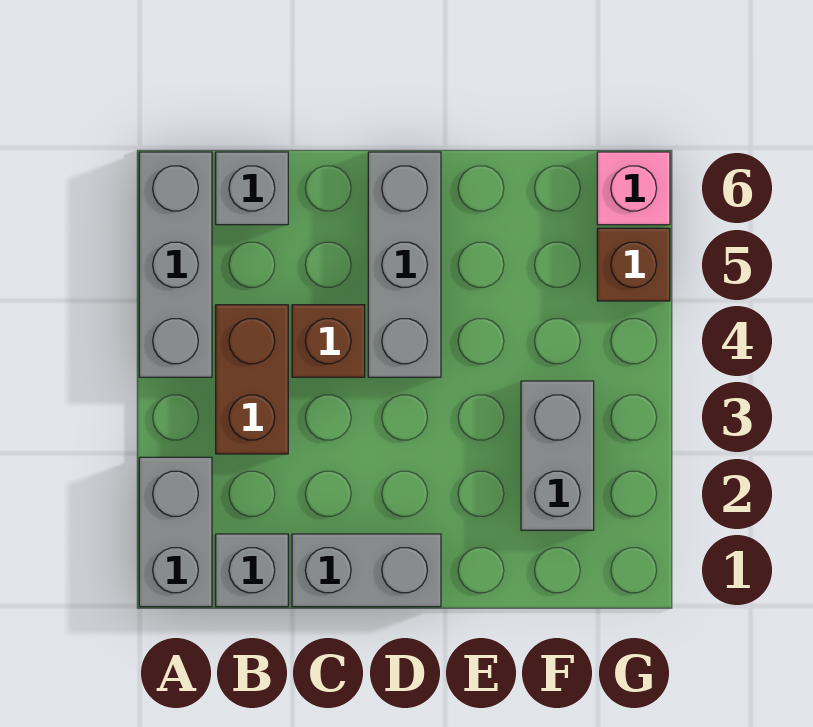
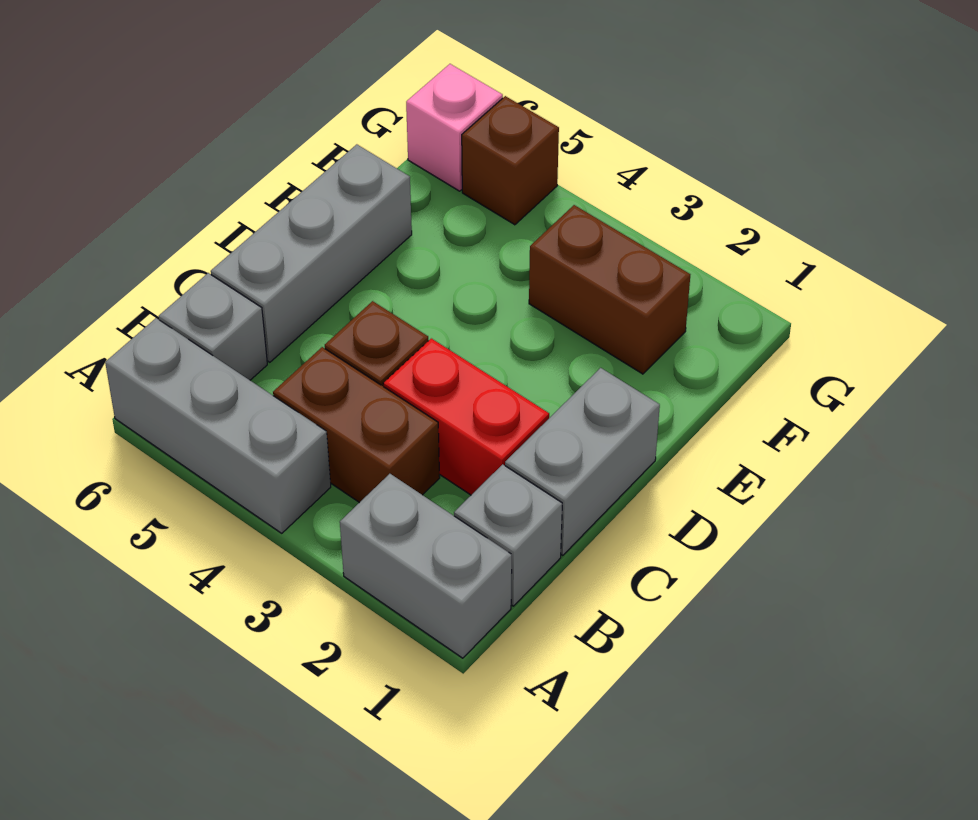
none -> red 1x2 brick [383,338,549,495]
grey 1x3 brick [368,152,441,377] -> grey 1x3 brick turned to [211,144,412,362]
grey 1x2 brick [521,381,594,530] -> brown 1x2 brick [529,205,690,374]

